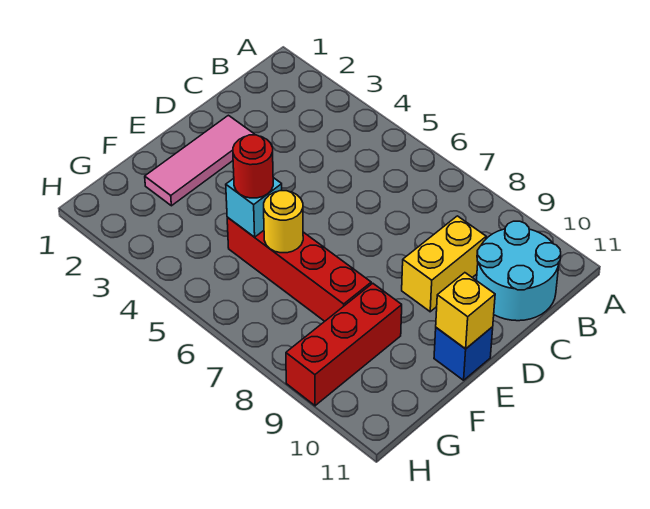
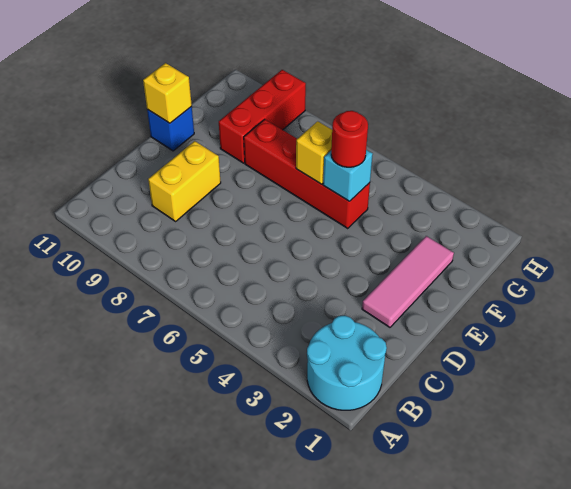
cyan 2x2 round brick [476,221,561,321] -> cyan 2x2 round brick moved to [307,316,387,410]
yellow 1x1 round brick [264,191,303,253] -> yellow 1x1 brick [296,121,332,184]

